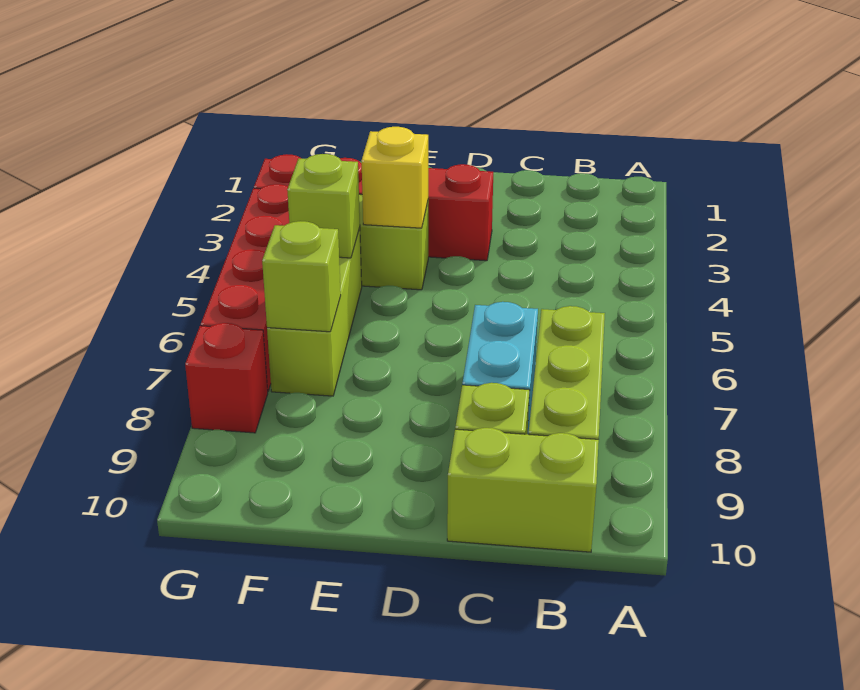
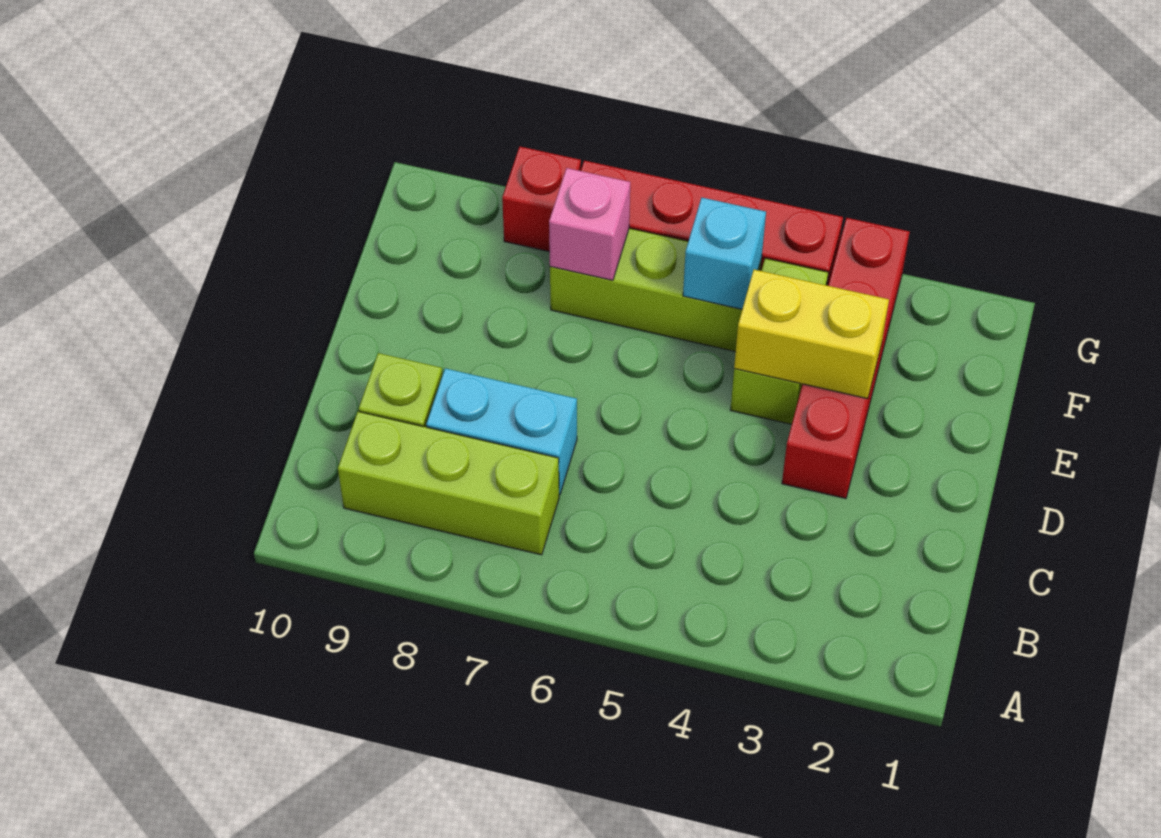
lime 1x2 brick [447,428,599,552] -> none
yellow 1x1 brick [362,127,428,228] -> yellow 1x2 brick [734,270,889,399]
lime 1x1 brick [287,154,360,258] -> cyan 1x1 brick [683,198,766,309]
lime 1x1 brick [262,221,341,332] -> pink 1x1 brick [549,168,630,280]

